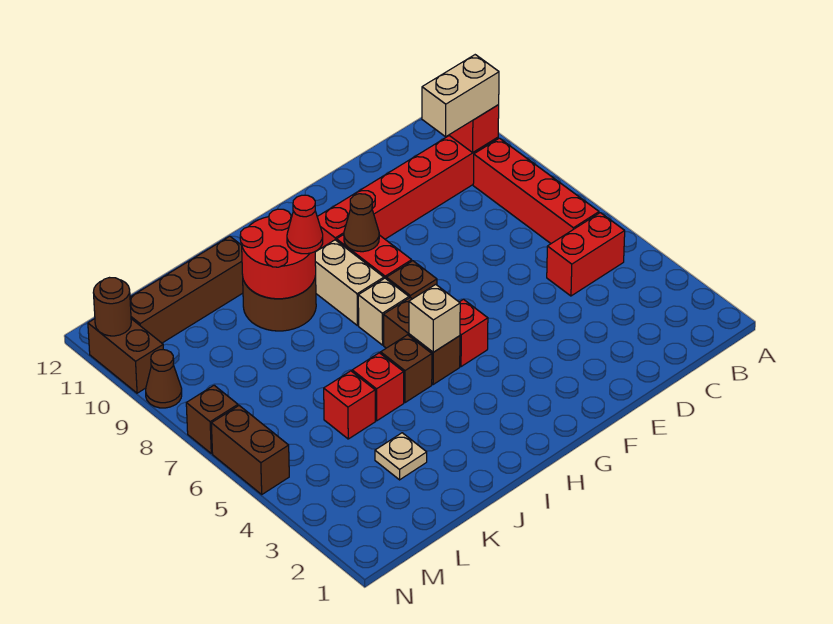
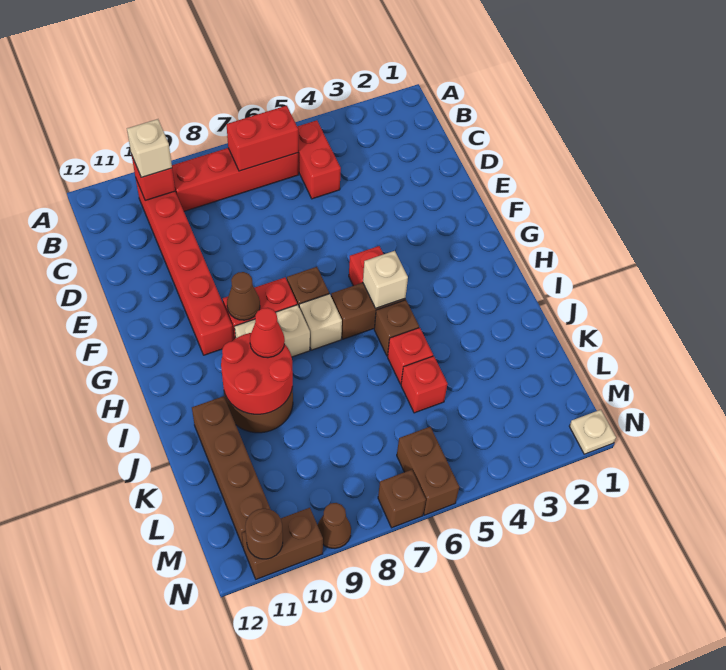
none -> red 1x2 brick [226,106,298,171]
tan 1x2 brick [422,55,499,137] -> tan 1x1 brick [127,119,172,177]
tan 1x1 plate [375,433,427,480] -> tan 1x1 plate moved to [569,410,616,454]
brown 1x2 brick [211,406,289,494] -> brown 1x2 brick turned to [397,427,459,515]

